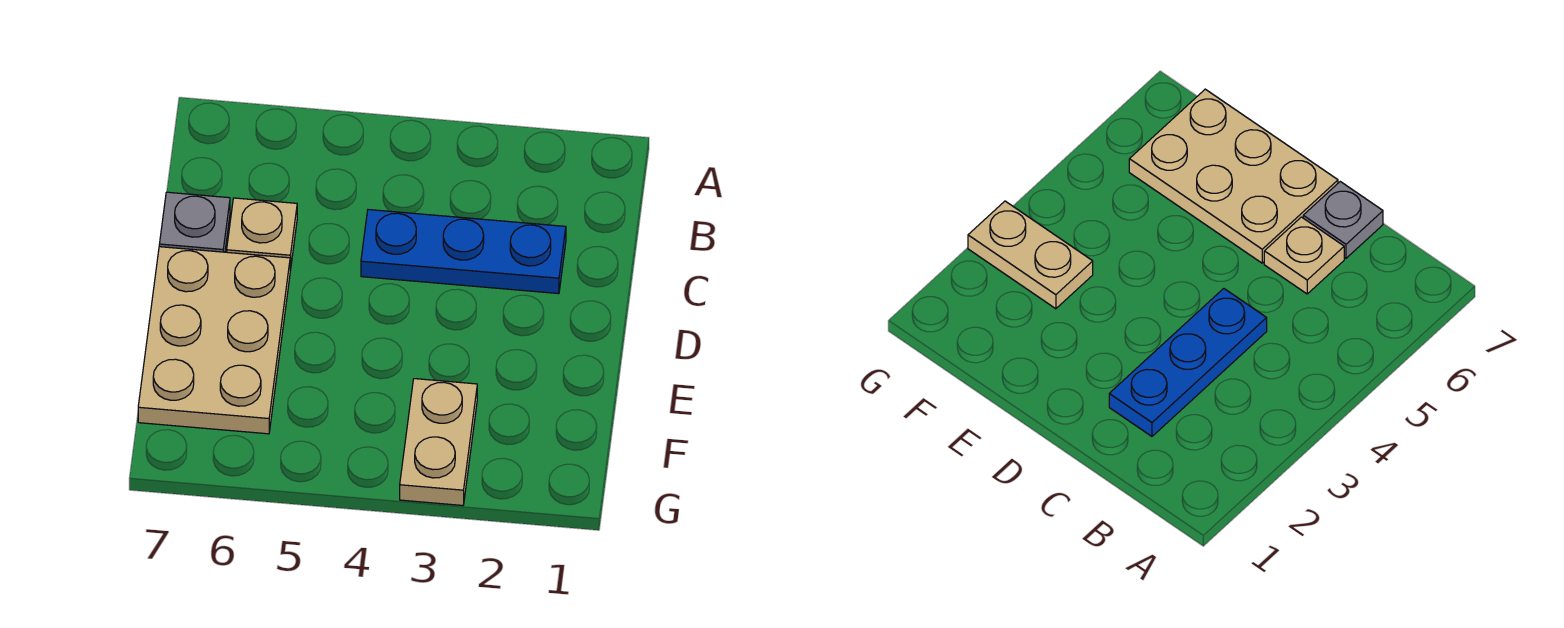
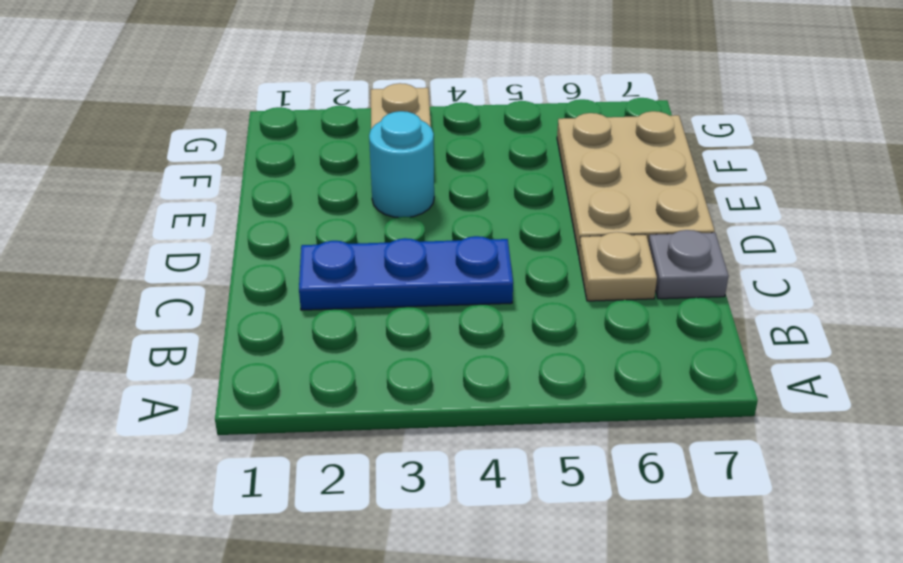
none -> cyan 1x1 round brick [369,111,434,217]

